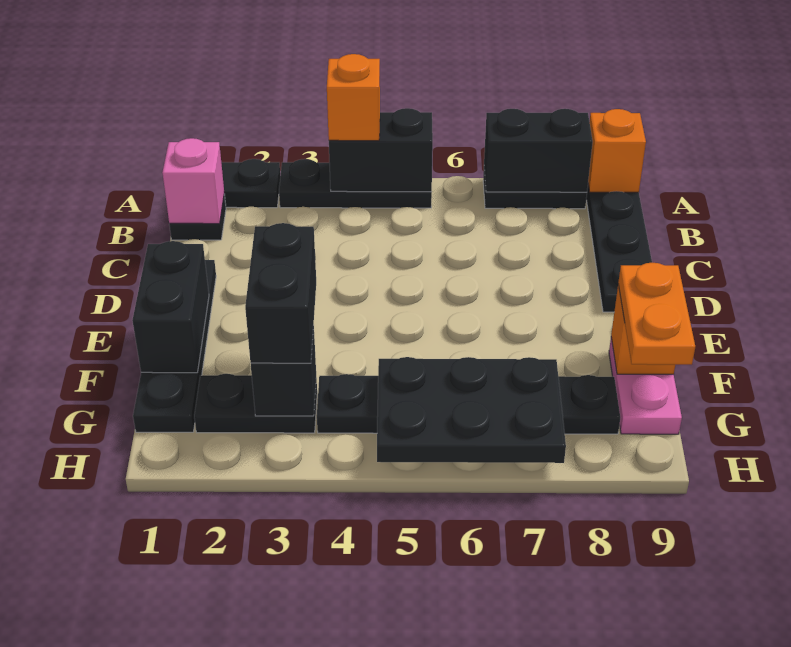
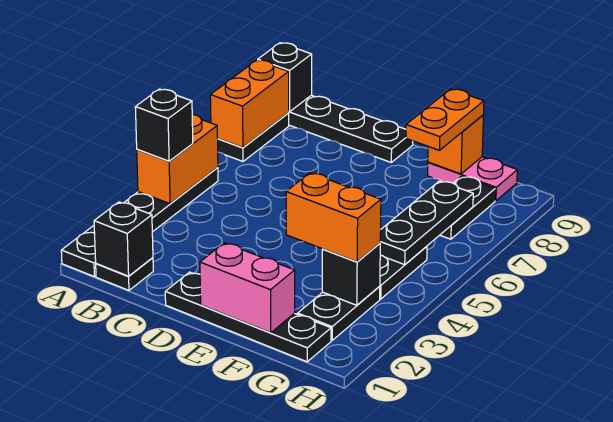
black 1x2 brick [329,108,433,192] -> orange 1x2 brick [137,114,218,204]
orange 1x1 brick [327,54,380,141] -> black 1x1 brick [135,89,193,161]
black 1x2 brick [484,109,593,192] -> orange 1x2 brick [210,60,289,148]
orange 1x1 brick [588,109,646,192] -> black 1x1 brick [258,43,312,112]
pink 1x1 brick [162,138,224,224] -> black 1x1 brick [94,202,153,276]
black 1x2 brick [132,241,209,373] -> pink 1x2 brick [200,243,295,333]
black 1x2 brick [245,223,316,363] -> orange 1x2 brick [286,173,381,262]
orange 1x2 plate [618,263,695,365] -> orange 1x2 plate turned to [406,89,484,150]
black 2x3 plate [377,357,566,463] -> black 1x3 plate [380,181,473,265]

